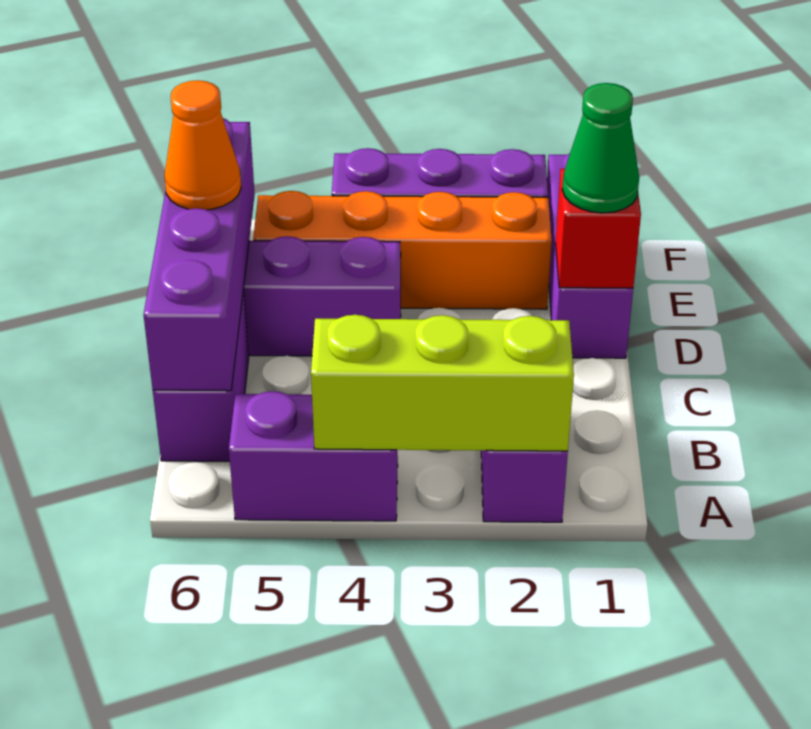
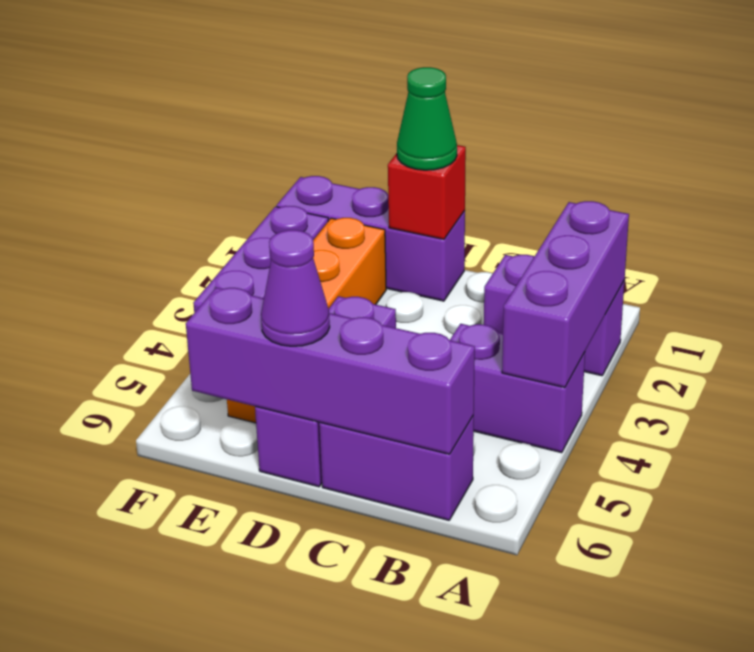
lime 1x3 brick [311,315,574,451] -> purple 1x3 brick [502,201,629,388]
purple 1x2 brick [229,391,398,521] -> purple 1x2 brick turned to [450,324,585,453]
orange 1x1 cone [165,80,241,210] -> purple 1x1 cone [261,230,330,346]

